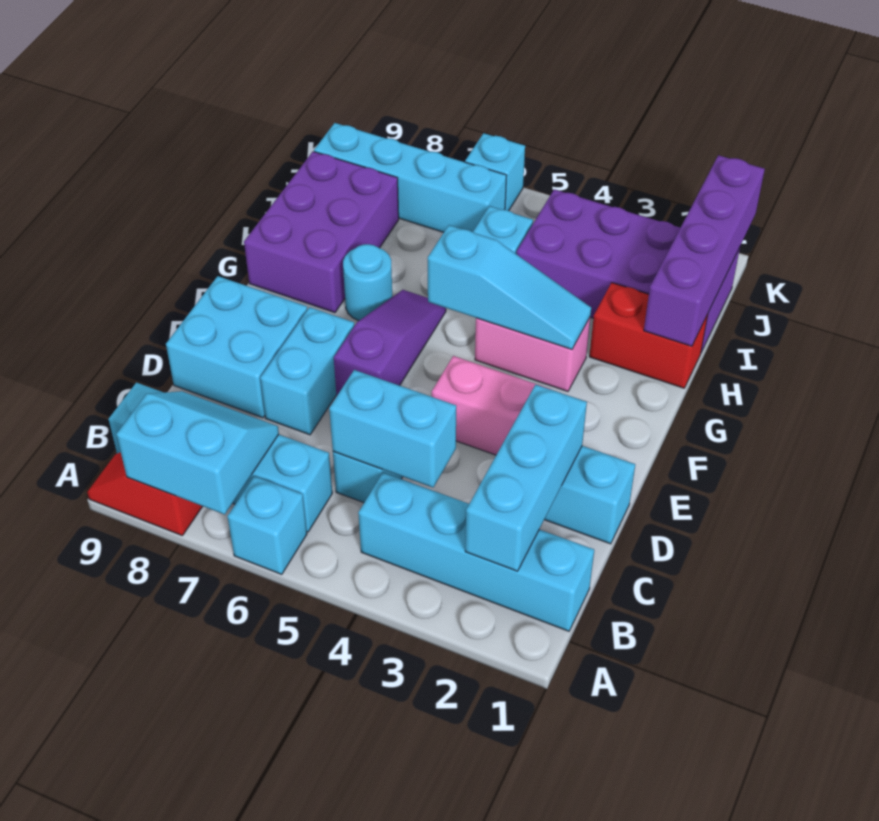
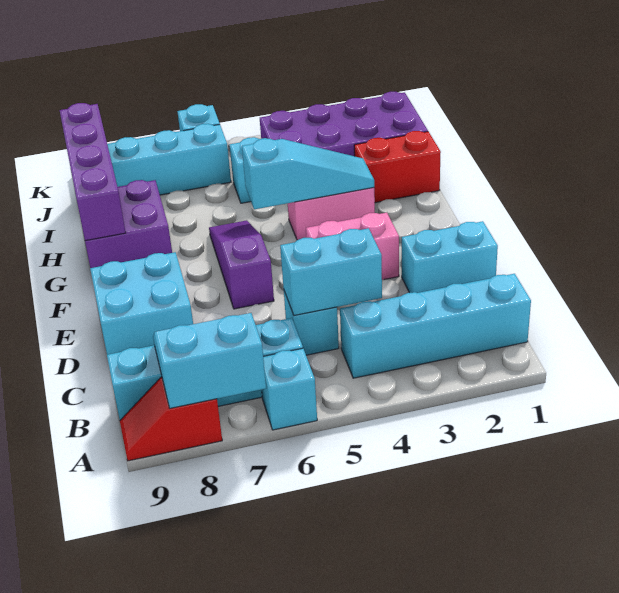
cyan 1x3 brick [465,385,587,571] -> none
cyan 1x2 brick [260,307,354,435] -> none
cyan 1x1 round brick [343,244,392,321] -> none
purple 2x3 brick [244,151,399,313] -> purple 2x2 brick [85,180,172,268]
purple 1x4 brick [644,155,765,346] -> purple 1x4 brick moved to [60,103,126,241]

